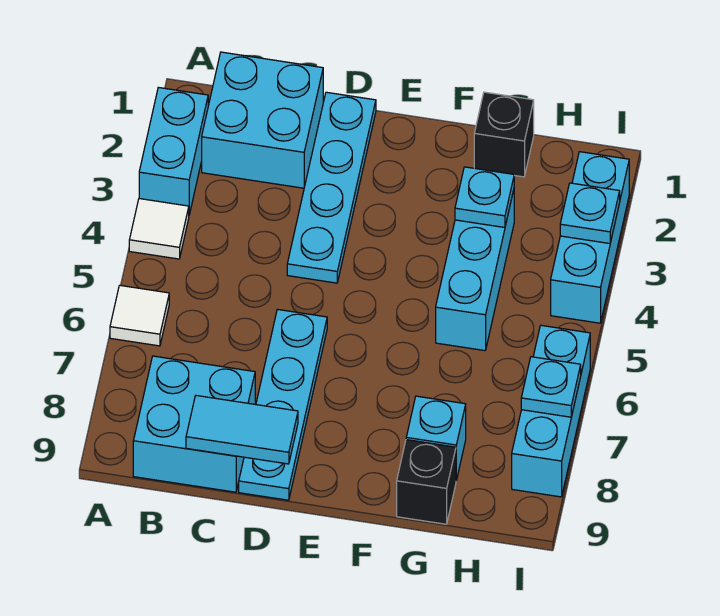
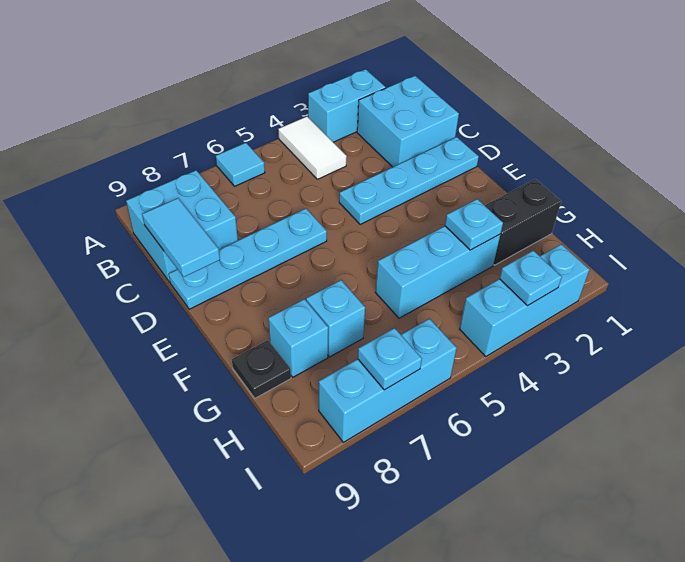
white 1x1 tile [129,199,189,259] -> white 1x2 tile [278,117,347,179]
white 1x1 tile [110,285,169,346] -> cyan 1x1 tile [216,143,265,186]
black 1x1 brick [474,92,534,177] -> black 1x2 brick [485,179,561,265]
none -> cyan 1x1 brick [306,280,365,357]
black 1x1 brick [397,440,456,524] -> black 1x1 plate [232,340,291,398]

